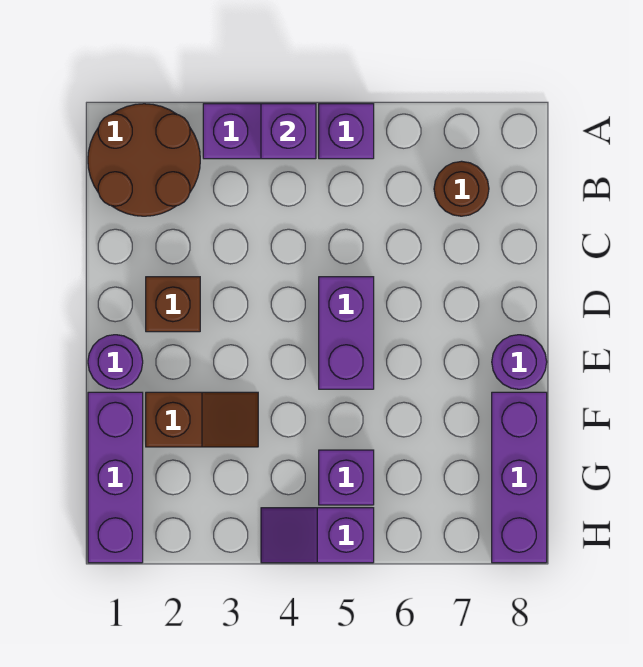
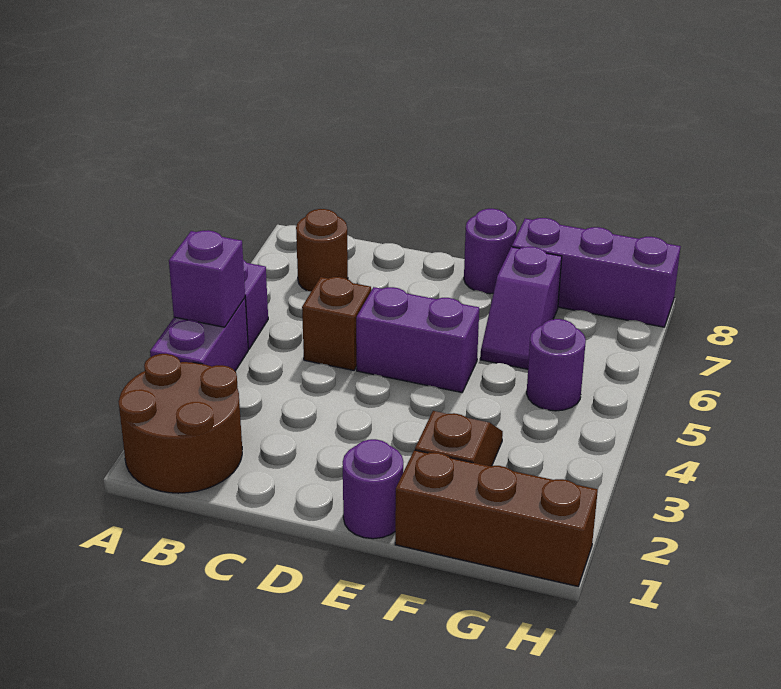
brown 1x1 brick [146,277,200,332] -> brown 1x1 brick moved to [302,277,371,370]
purple 1x3 brick [88,392,143,563] -> brown 1x3 brick [395,450,598,586]
purple 1x1 brick [319,450,374,505] -> purple 1x1 round brick [527,319,586,411]
purple 1x2 slope [261,508,374,563] -> purple 1x2 slope moved to [480,247,562,369]

